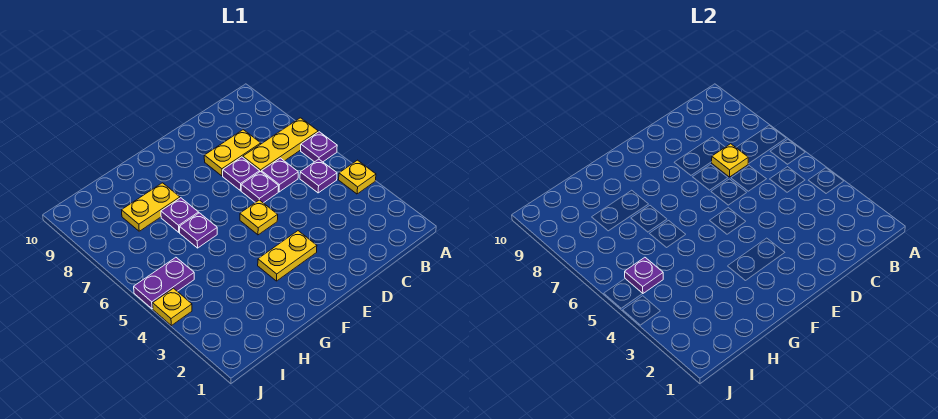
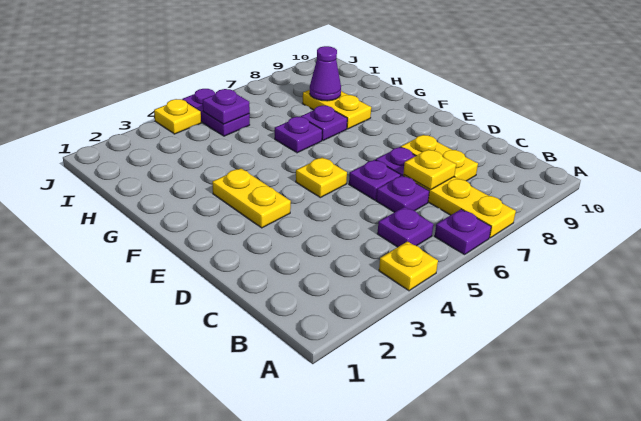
none -> purple 1x1 cone [310,46,341,101]

